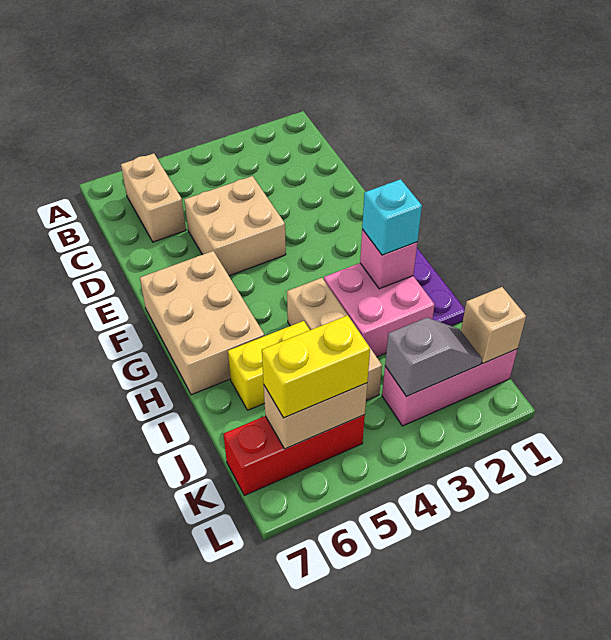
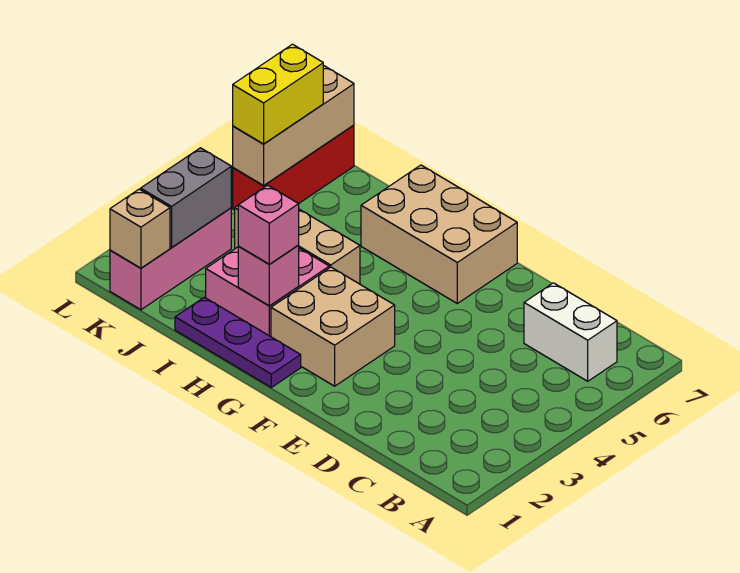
tan 1x2 brick [121,153,186,242] -> white 1x2 brick [524,283,617,381]
tan 2x2 brick [184,176,286,276] -> tan 2x2 brick moved to [271,267,395,386]
cyan 1x1 brick [362,179,422,255] -> pink 1x1 brick [238,185,299,264]
yellow 1x2 brick [228,321,310,410] -> none
grey 1x2 slope [385,318,482,397] -> grey 1x2 brick [141,148,231,247]
tan 1x2 brick [264,383,367,449] -> tan 1x3 brick [233,65,354,185]

